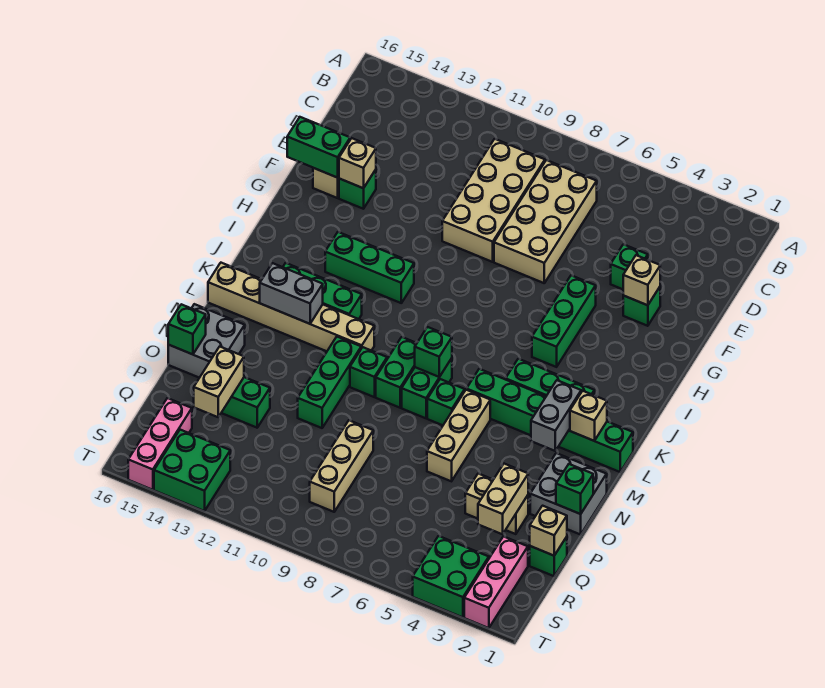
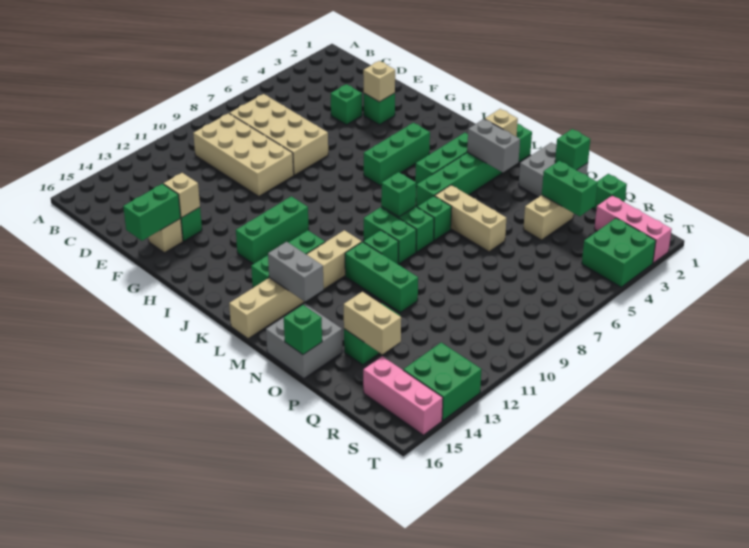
green 1x3 brick [532,275,596,367] -> green 1x3 brick turned to [364,123,430,185]
grey 1x2 brick [260,263,323,324] -> grey 1x2 brick turned to [268,242,324,302]
tan 1x2 brick [478,464,528,534] -> green 1x2 brick [542,161,598,216]
tan 1x3 brick [310,420,373,512] -> none
tan 1x1 brick [530,506,567,556] -> none

